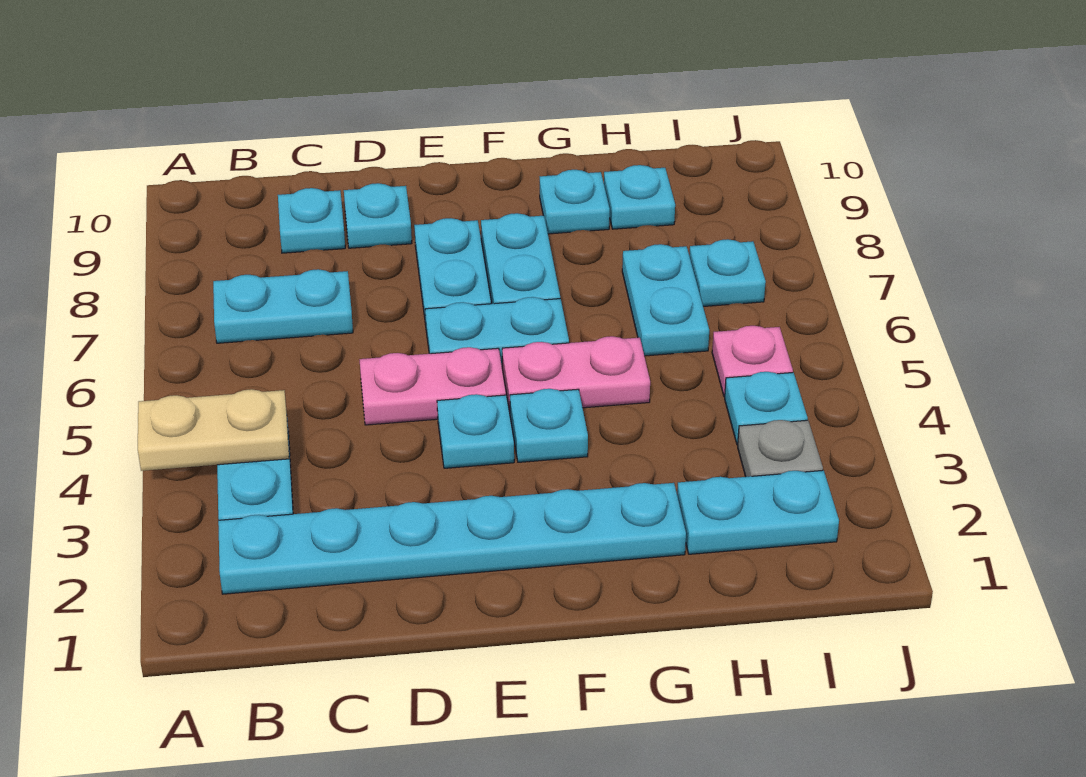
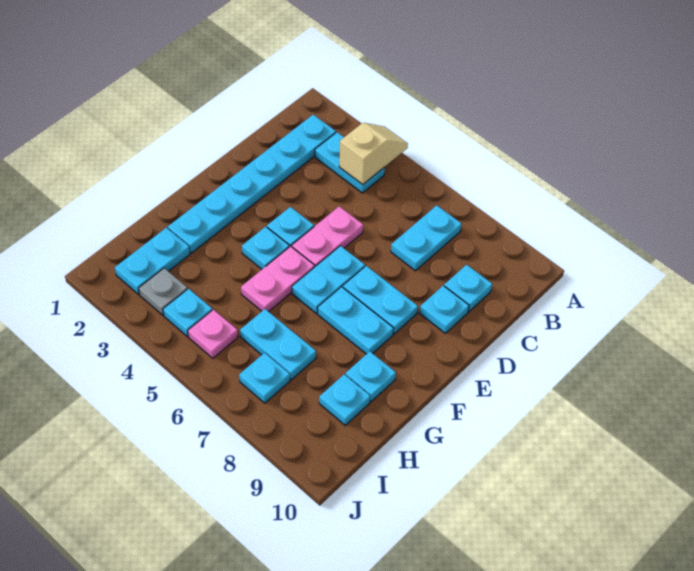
tan 1x2 plate [138,389,289,471] -> tan 1x2 slope [339,123,408,185]

